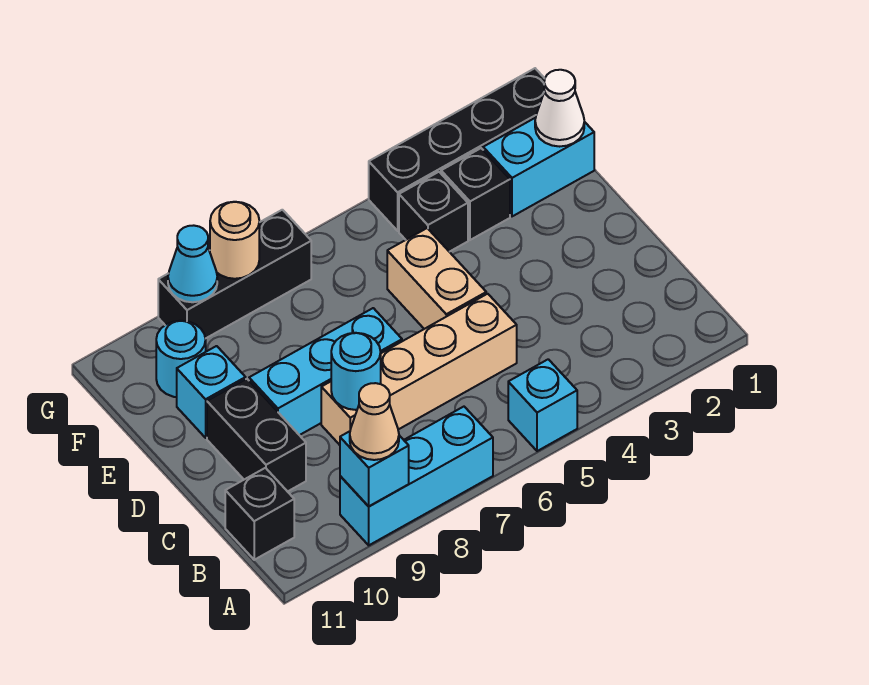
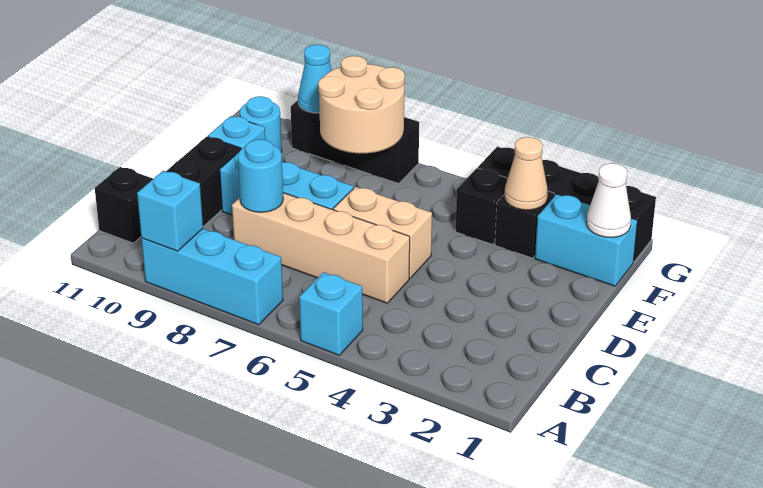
tan 1x1 cone [350,383,399,460] -> tan 1x1 cone moved to [505,137,548,210]
tan 1x2 brick [387,228,486,329] -> tan 1x2 brick turned to [333,187,432,278]
tan 1x1 round brick [210,202,259,279] -> tan 2x2 round brick [318,56,405,154]

